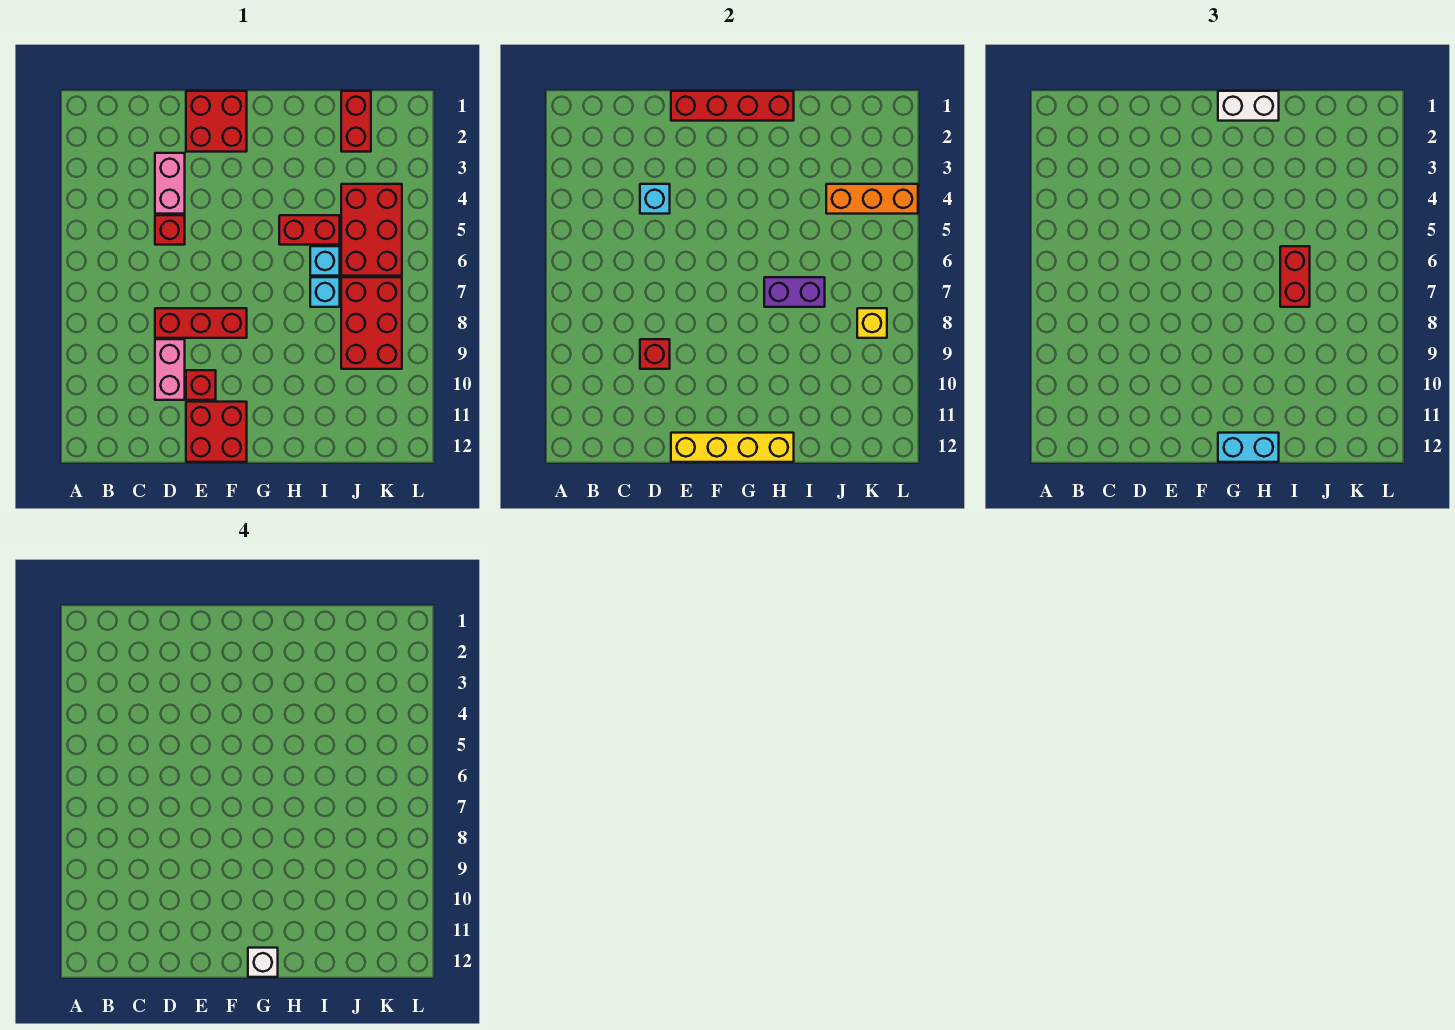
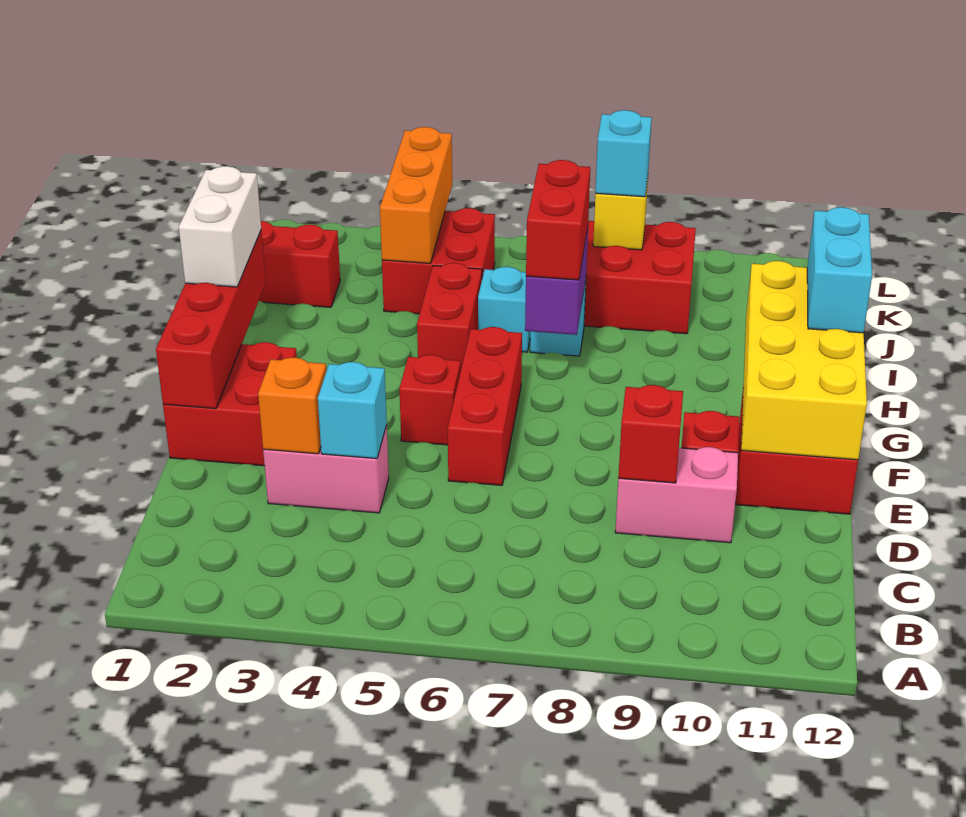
none -> orange 1x1 brick [258,357,326,454]
red 1x1 brick [155,215,185,245] -> red 1x1 brick moved to [399,355,461,445]
red 1x3 brick [155,308,247,338] -> red 1x3 brick moved to [448,327,522,485]
yellow 1x4 brick [671,433,794,462] -> yellow 2x4 brick [741,261,867,460]
white 1x1 brick [248,948,278,977] -> none
red 1x2 brick [1280,246,1310,307] -> red 1x2 brick turned to [526,160,590,280]
red 2x3 brick [341,184,402,276] -> red 2x2 brick [382,208,495,314]
none -> cyan 1x1 brick [595,110,652,197]

